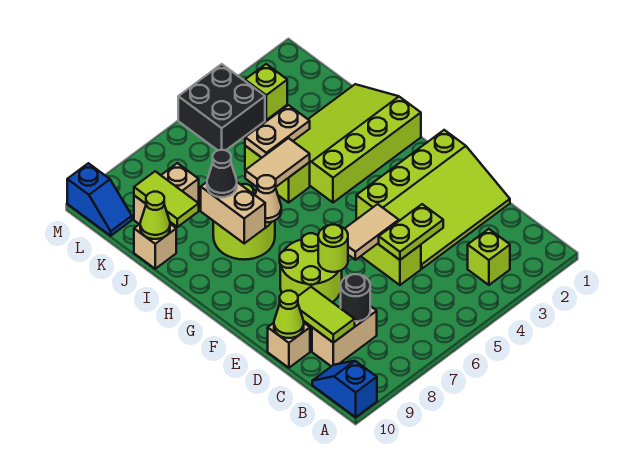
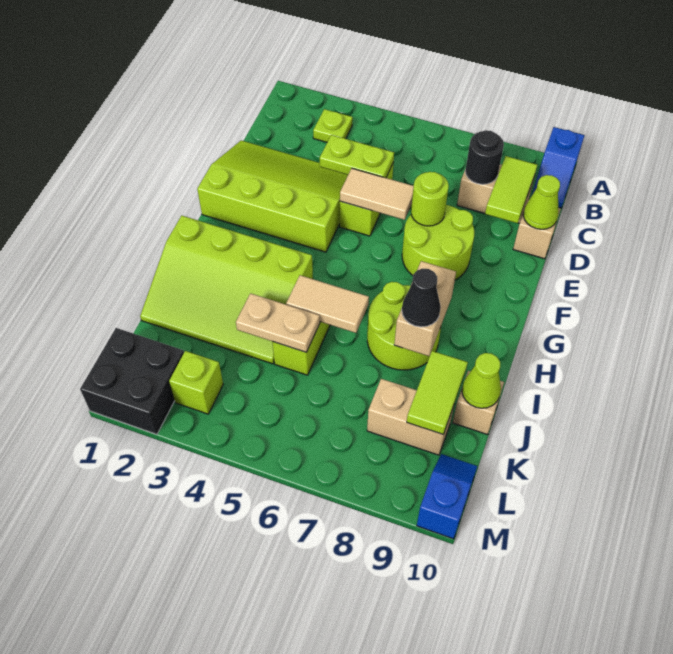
lime 1x1 brick [468,229,510,285] -> lime 1x1 plate [313,109,353,142]
tan 1x1 cone [255,175,281,222] -> none
black 2x2 brick [178,64,265,150] -> black 2x2 brick moved to [80,328,184,434]

